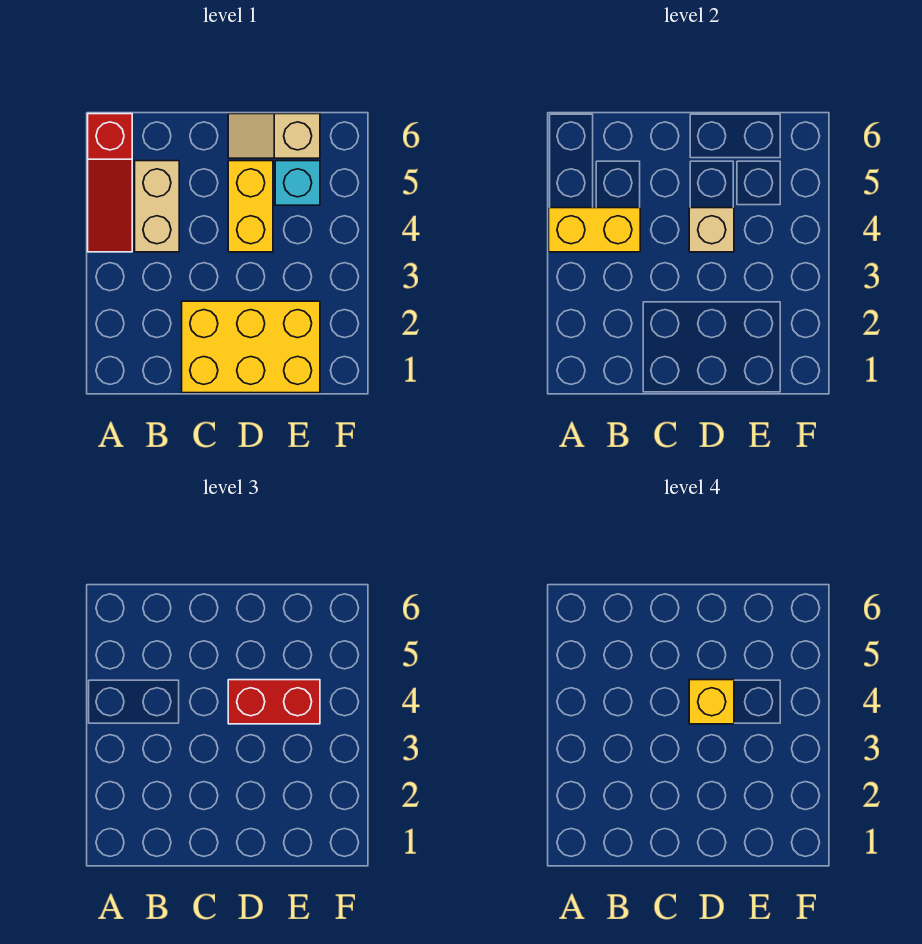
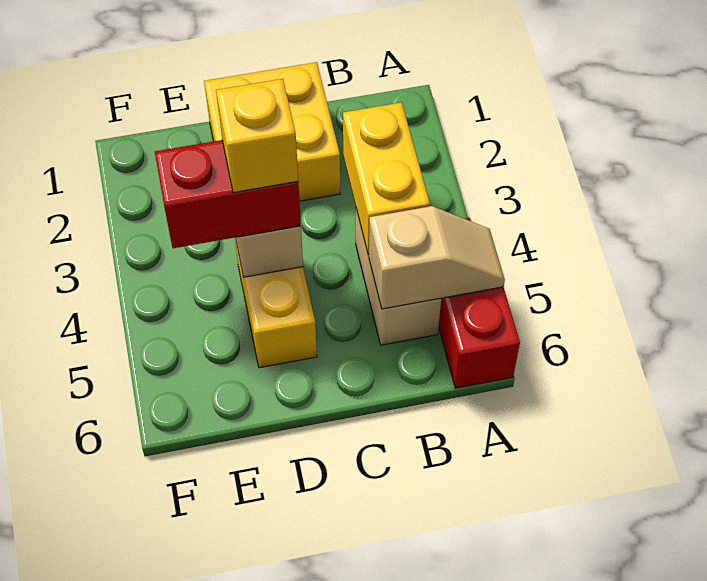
yellow 1x2 brick [549,208,640,252] -> yellow 1x2 brick turned to [343,102,430,255]
yellow 2x3 brick [182,301,320,393] -> yellow 2x2 brick [204,62,340,201]
tan 1x2 slope [228,114,320,158] -> tan 1x2 slope moved to [369,206,505,309]
cyan 1x1 brick [275,161,320,205] -> none

